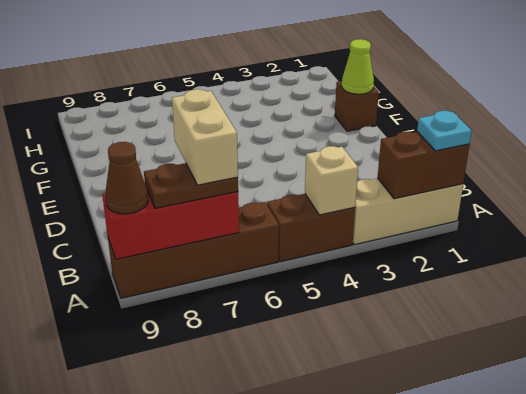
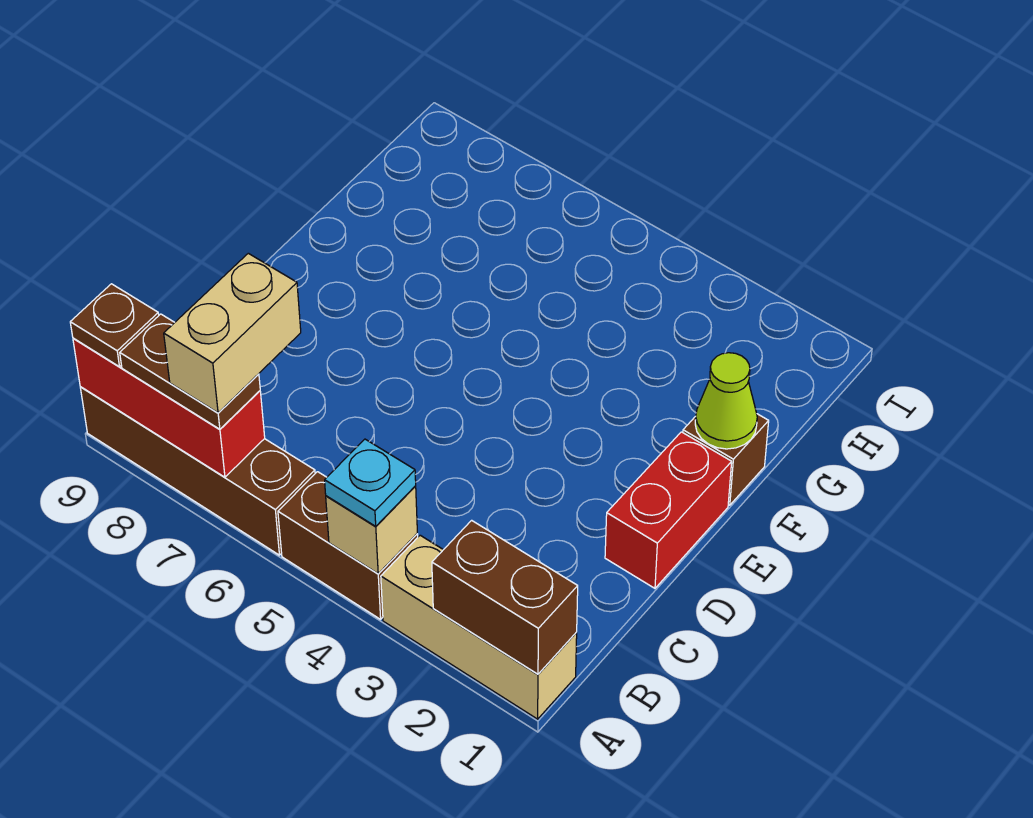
cyan 1x1 plate [417,111,472,151] -> cyan 1x1 plate moved to [325,439,416,526]
brown 1x1 cone [105,142,148,214] -> brown 1x1 plate [70,284,159,367]
none -> red 1x2 brick [605,432,732,588]

